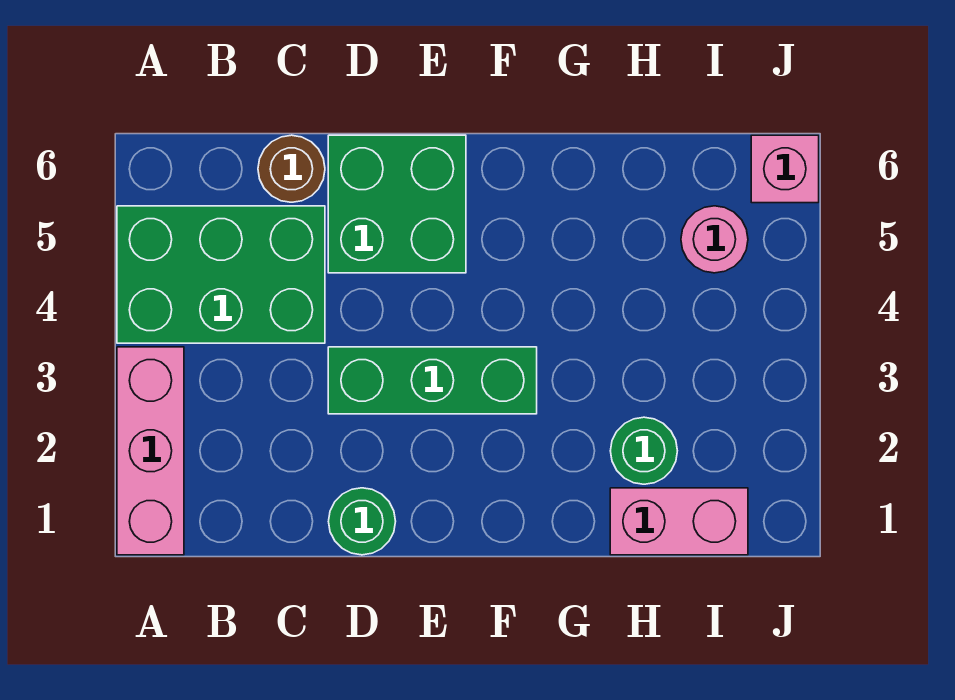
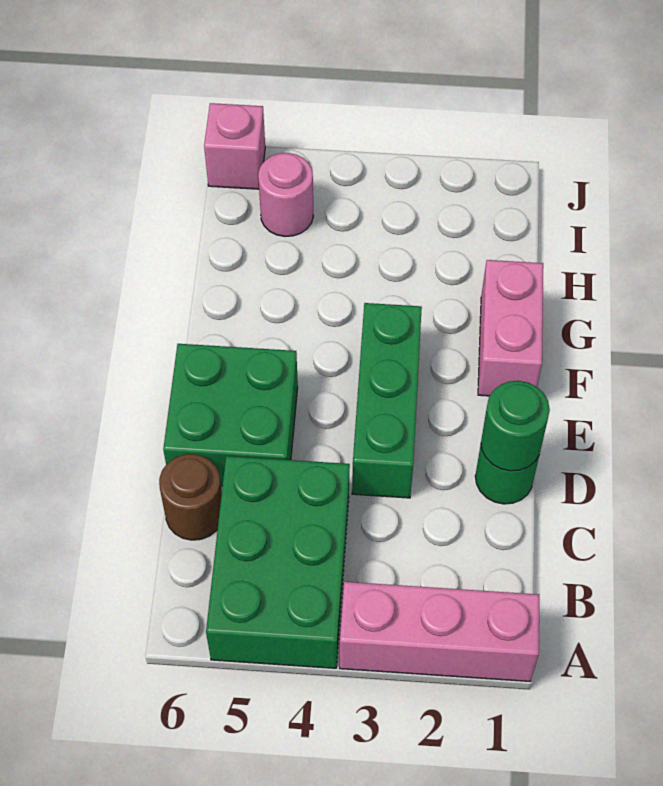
pink 1x2 brick [610,488,748,555] -> pink 1x2 brick moved to [478,260,543,396]
green 1x1 round brick [610,417,677,484] -> green 1x1 round brick moved to [481,381,550,471]

